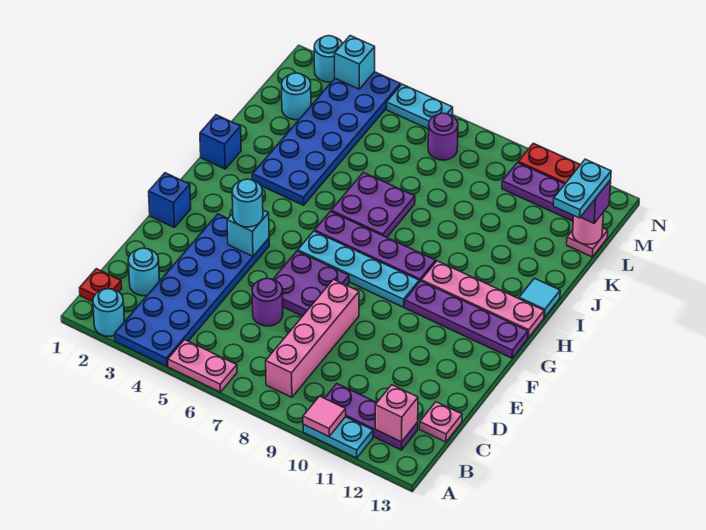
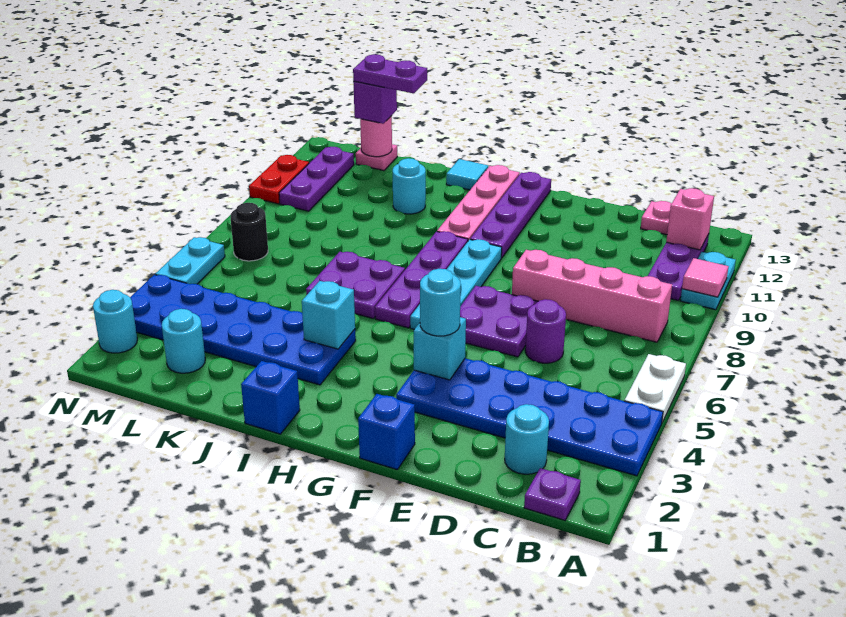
cyan 1x1 round brick [93,289,125,336] -> cyan 1x1 round brick moved to [393,158,426,214]
pink 1x2 plate [168,340,237,392] -> white 1x2 plate [625,354,686,422]
red 1x1 plate [80,269,122,302] -> purple 1x1 plate [524,468,581,520]
cyan 1x2 plate [553,159,611,218] -> purple 1x2 plate [353,54,427,93]
purple 1x1 round brick [428,113,458,160] -> black 1x1 round brick [230,203,268,261]
cyan 1x1 brick [335,36,375,89] -> cyan 1x1 brick moved to [302,281,355,349]

